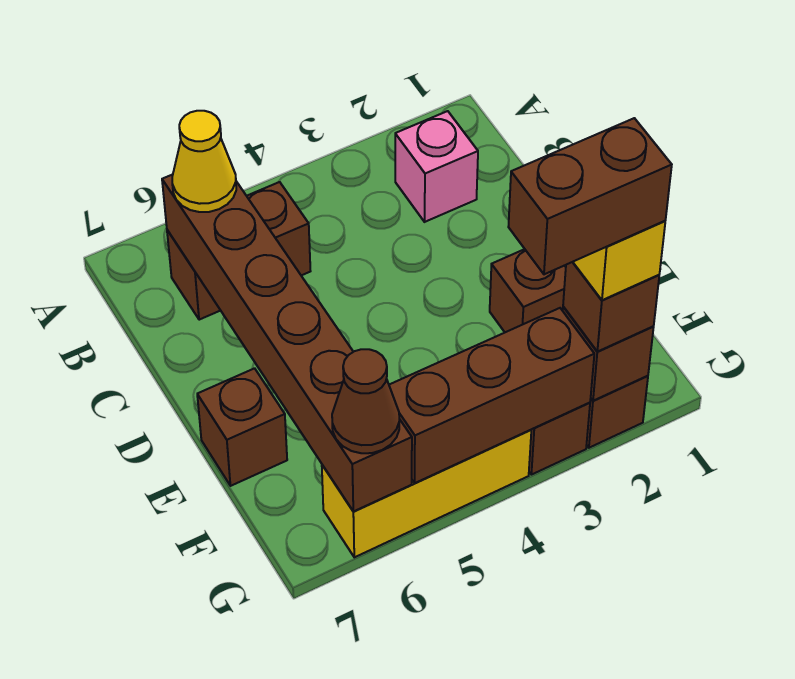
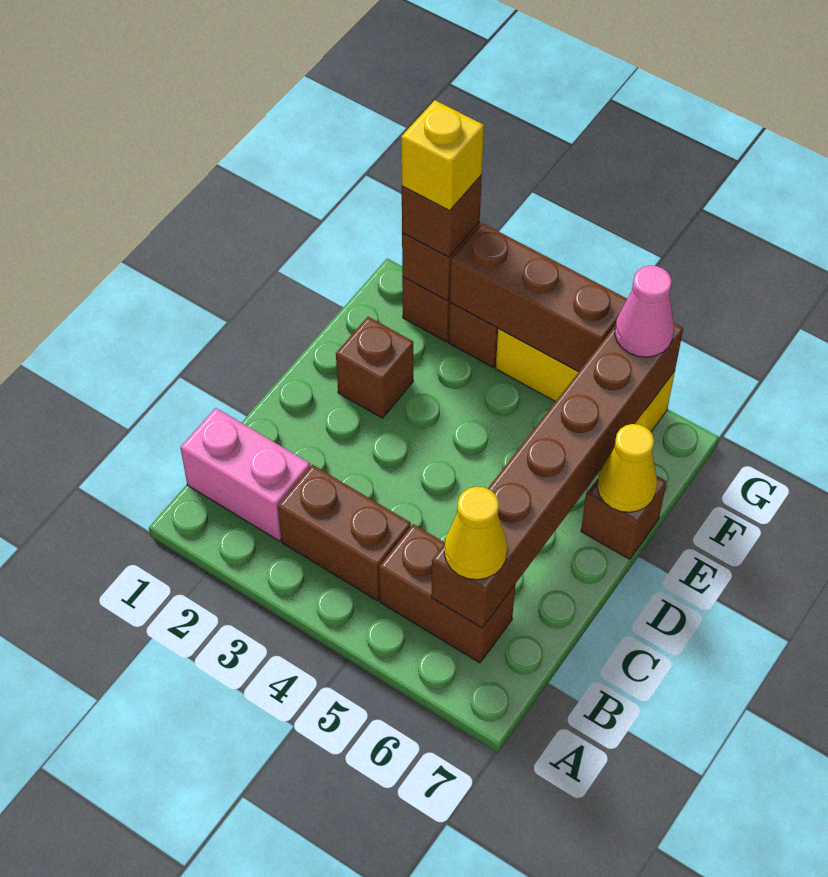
pink 1x1 brick [395,111,478,222] -> pink 1x2 brick [180,408,310,541]
none -> yellow 1x1 cone [597,424,657,512]
brown 1x2 brick [508,118,672,274] -> brown 1x2 brick moved to [278,465,411,601]
brown 1x1 cone [332,349,399,453] -> pink 1x1 cone [615,266,674,357]

